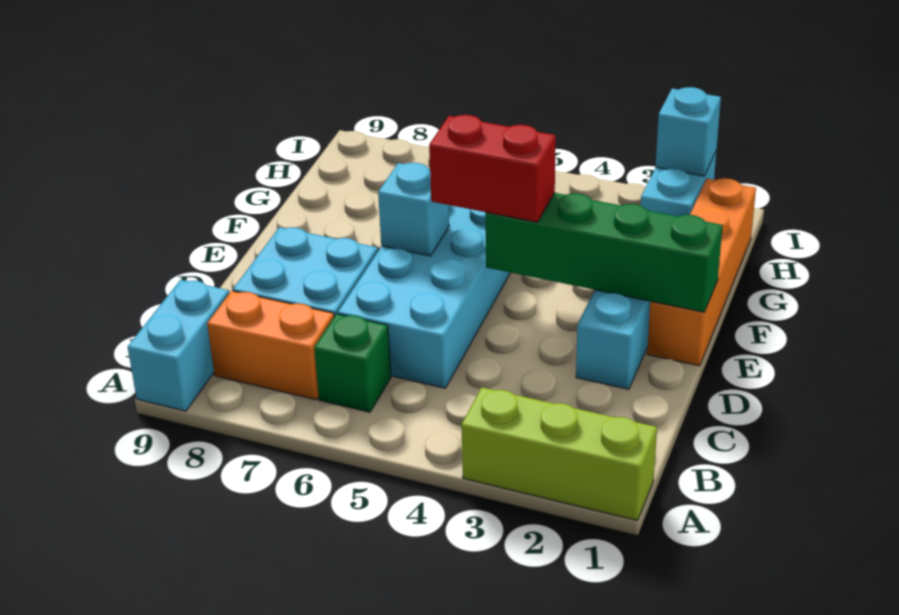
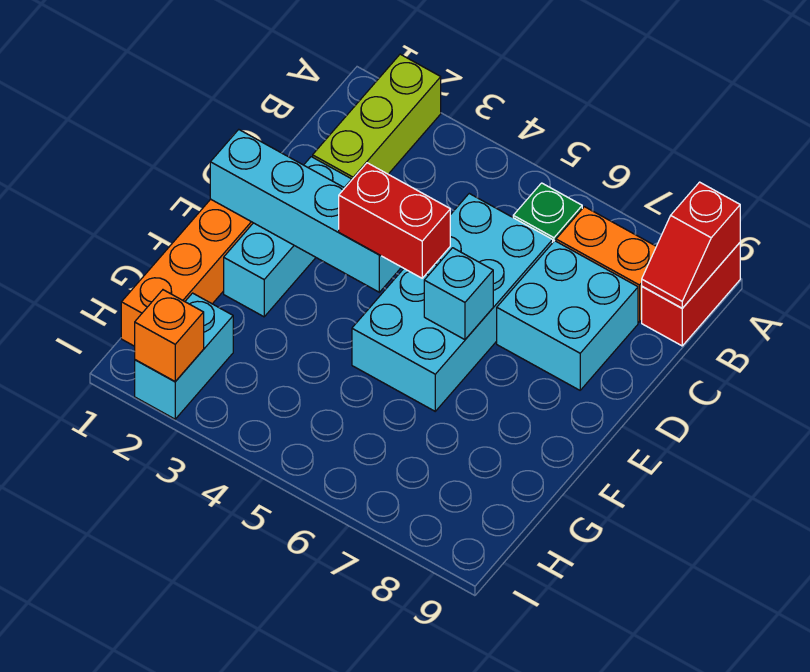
lime 1x3 brick [461,387,657,521] -> lime 1x3 brick turned to [313,54,441,179]
cyan 1x2 brick [128,280,229,411] -> red 1x2 brick [642,243,740,346]
none -> red 1x2 slope [642,182,740,308]
green 1x4 brick [485,193,723,312] -> cyan 1x4 brick [210,130,401,292]
cyan 1x1 brick [655,87,721,176] -> orange 1x1 brick [135,290,204,382]

